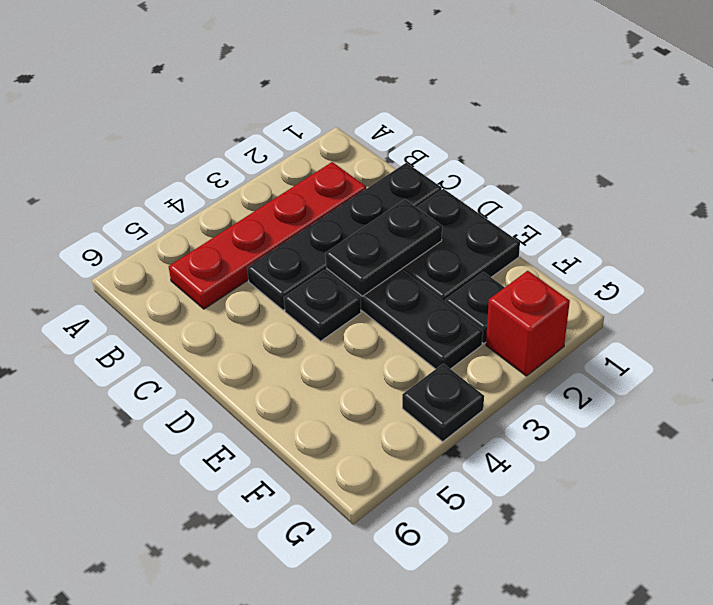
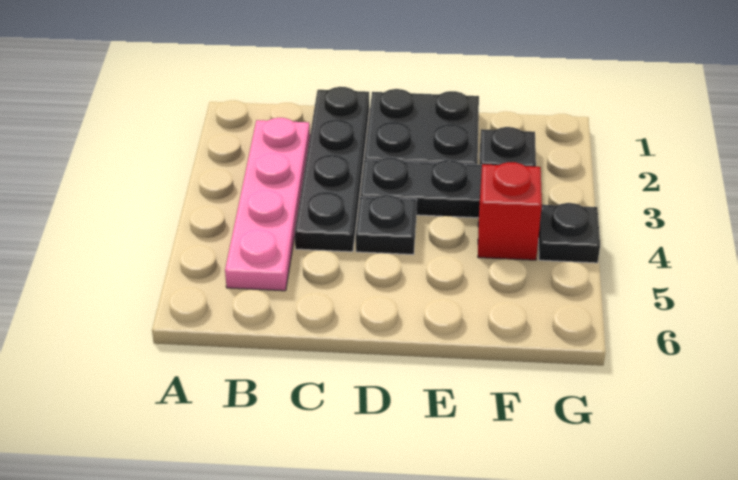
red 1x4 plate [169,162,366,309] -> pink 1x4 plate [225,118,310,291]
black 1x2 plate [325,199,442,296] -> none
red 1x1 brick [486,271,570,376] -> red 1x1 brick moved to [478,162,542,260]

